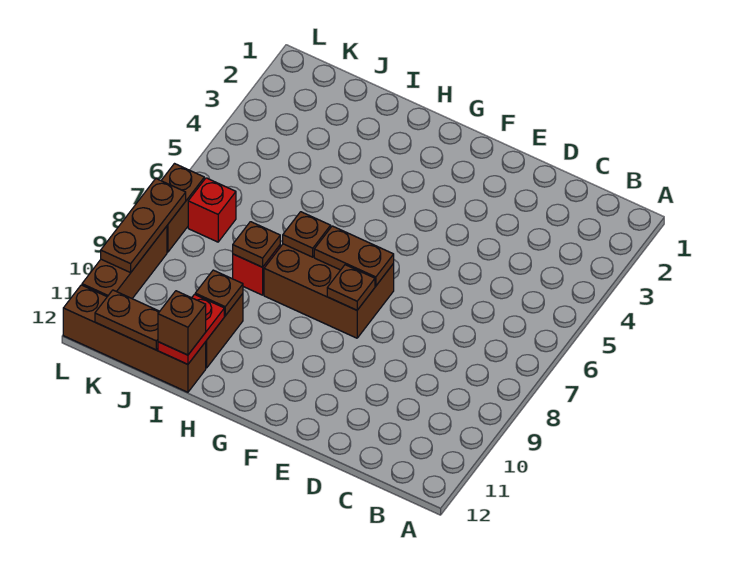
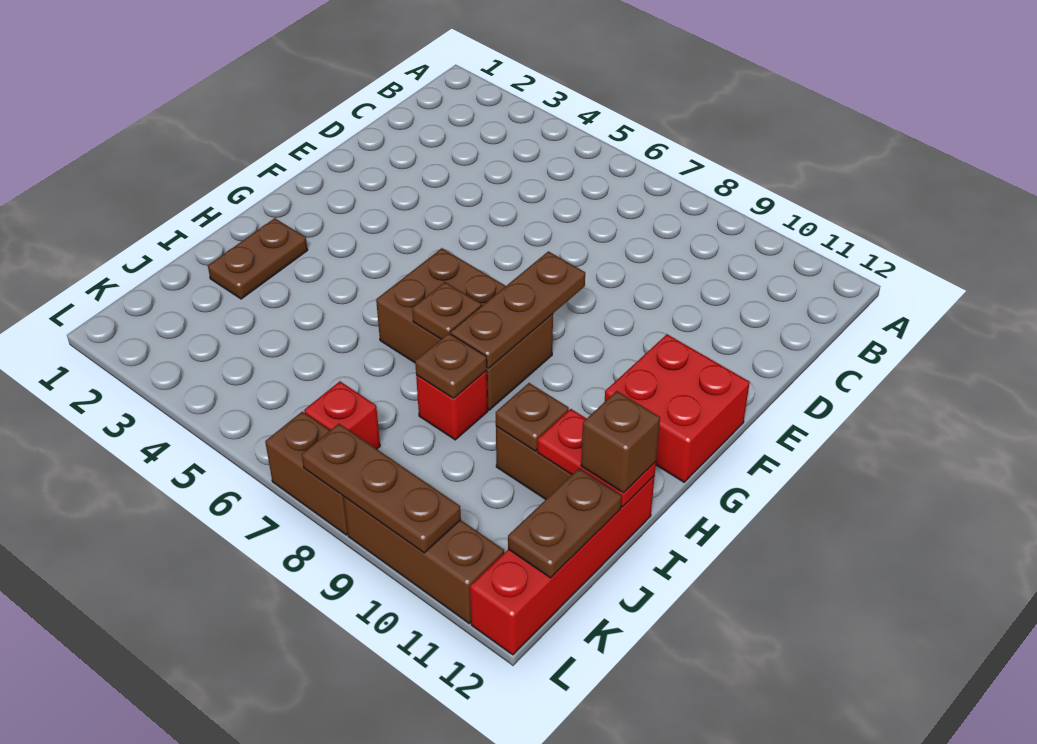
brown 2x3 brick [264,244,394,338] -> brown 2x3 brick turned to [376,248,553,410]
brown 1x2 plate [314,226,394,286] -> brown 1x2 plate moved to [208,218,308,299]
brown 1x1 plate [327,265,375,310] -> brown 1x3 plate [451,251,585,368]
none -> red 2x2 brick [605,334,750,482]
brown 1x4 brick [63,285,206,392] -> red 1x4 brick [470,476,655,655]

